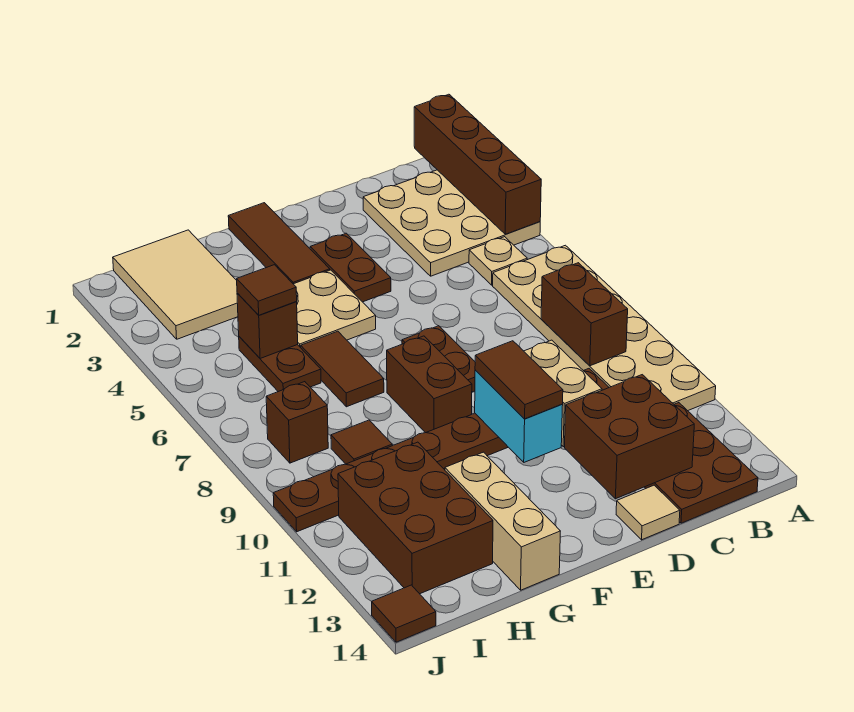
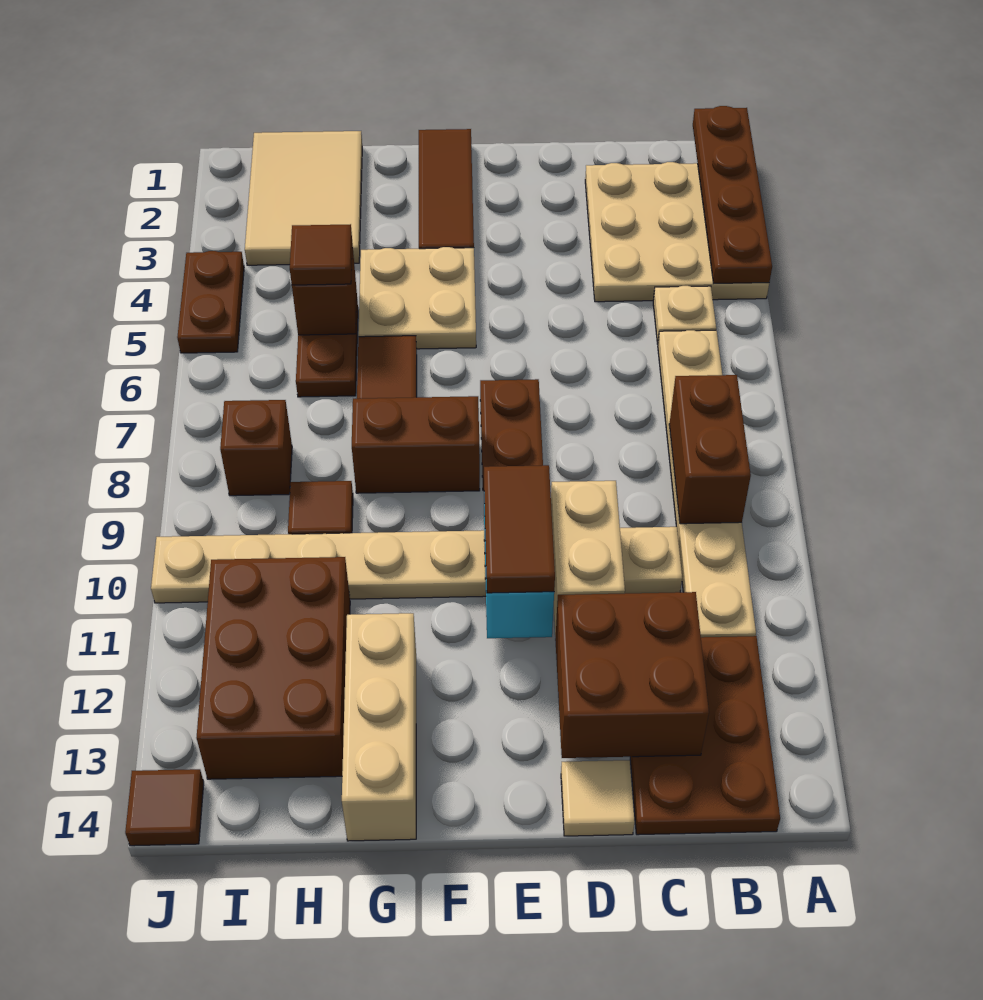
brown 1x4 brick [414,94,541,234] -> brown 1x4 plate [693,106,772,283]
tan 2x6 plate [493,245,716,411] -> tan 1x6 plate [658,330,756,637]
brown 1x8 plate [273,369,609,532] -> tan 1x8 plate [151,527,682,603]
brown 1x2 plate [310,233,391,302] -> brown 1x2 plate moved to [177,251,244,353]
brown 1x2 brick [387,336,472,433] -> brown 1x2 brick turned to [352,396,480,493]

